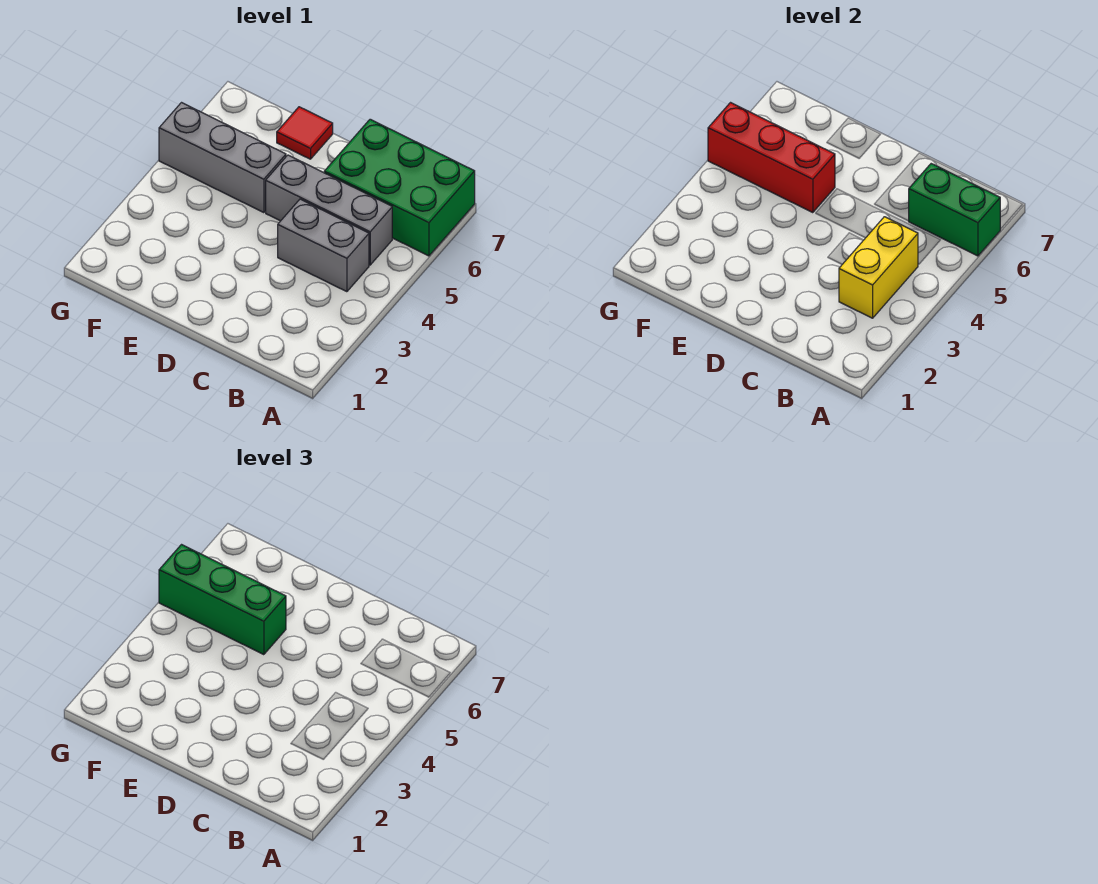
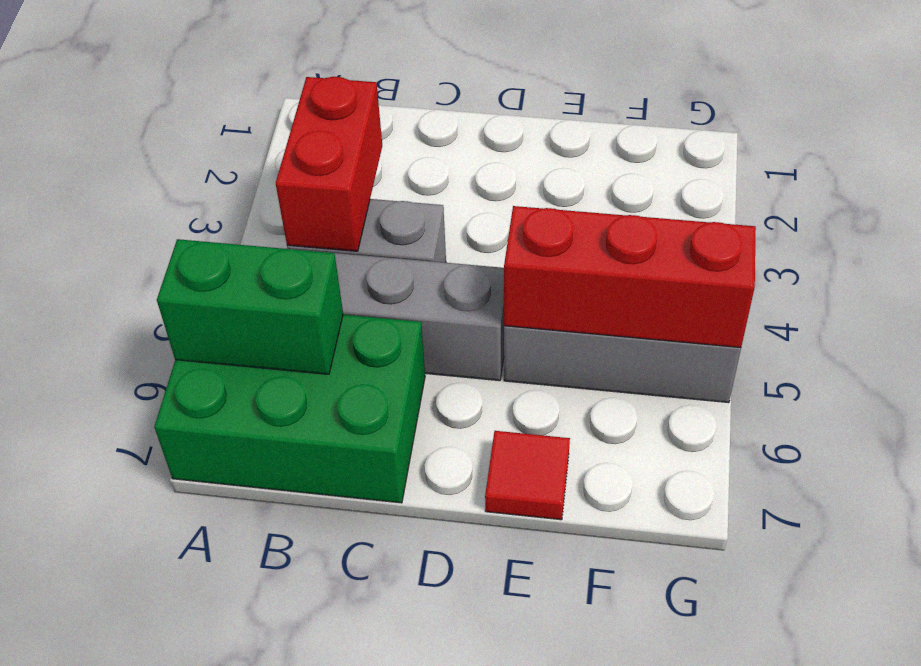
yellow 1x2 brick [839,217,918,318] -> red 1x2 brick [276,77,382,251]
green 1x3 brick [159,545,286,655] -> none

